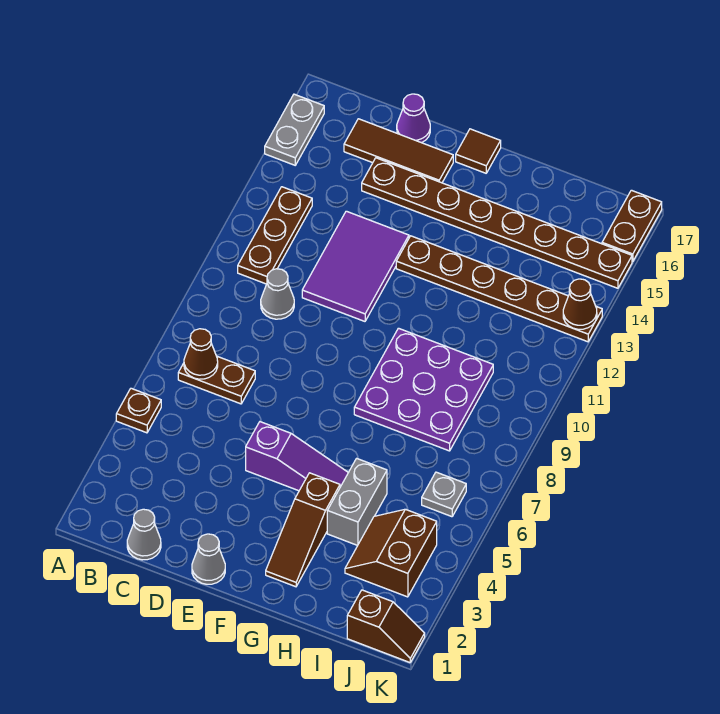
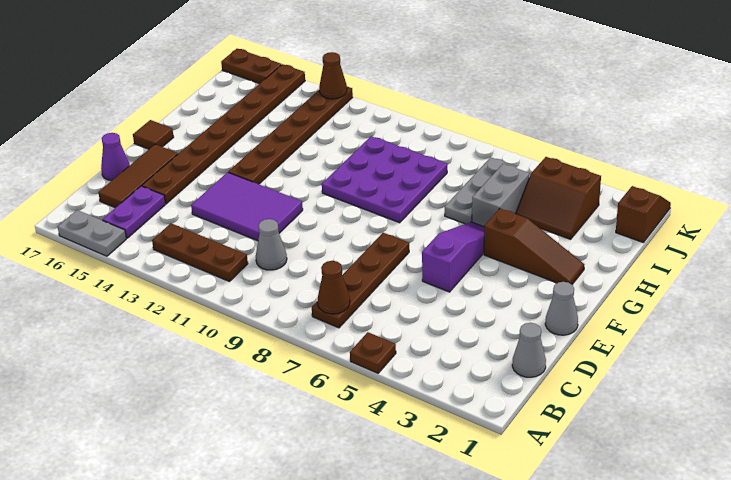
brown 1x2 plate [178,356,255,404] -> brown 1x4 plate [312,233,409,328]
none -> purple 1x2 plate [102,186,166,238]
grey 1x2 brick [327,458,387,546] -> grey 1x2 brick turned to [472,164,530,227]
grey 1x1 plate [422,472,466,517] -> grey 1x3 plate [445,157,516,224]

